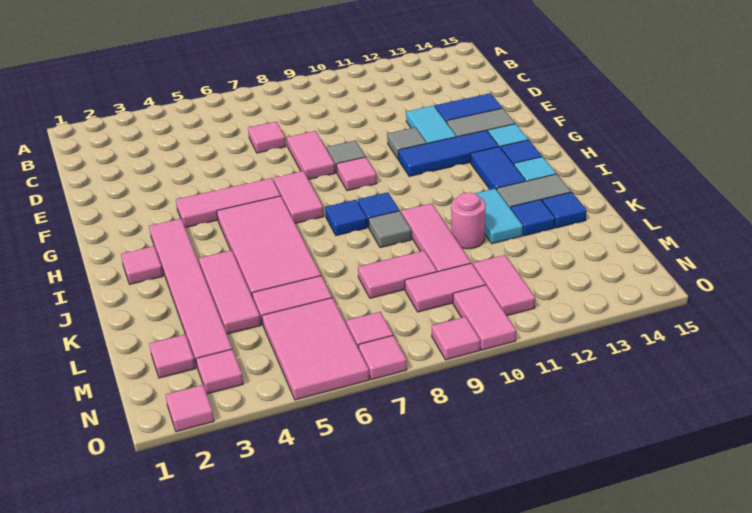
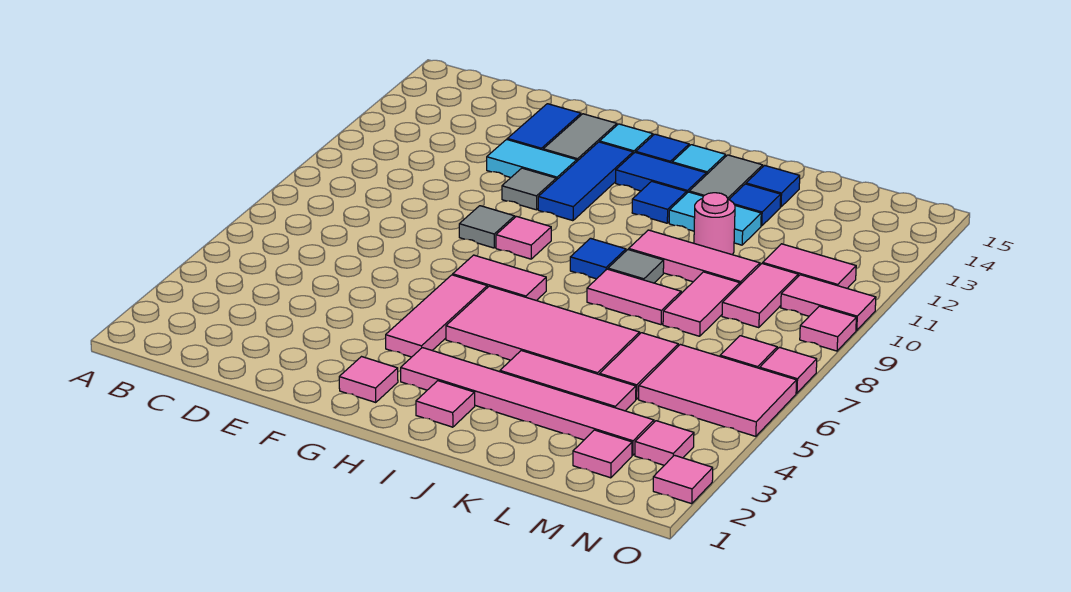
pink 1x1 tile [248,122,286,153] -> pink 1x1 tile moved to [339,357,398,403]
pink 1x2 tile [287,131,335,179] -> pink 1x2 tile moved to [587,269,681,325]
blue 1x1 tile [325,200,367,236] -> blue 1x1 tile moved to [632,181,687,223]

